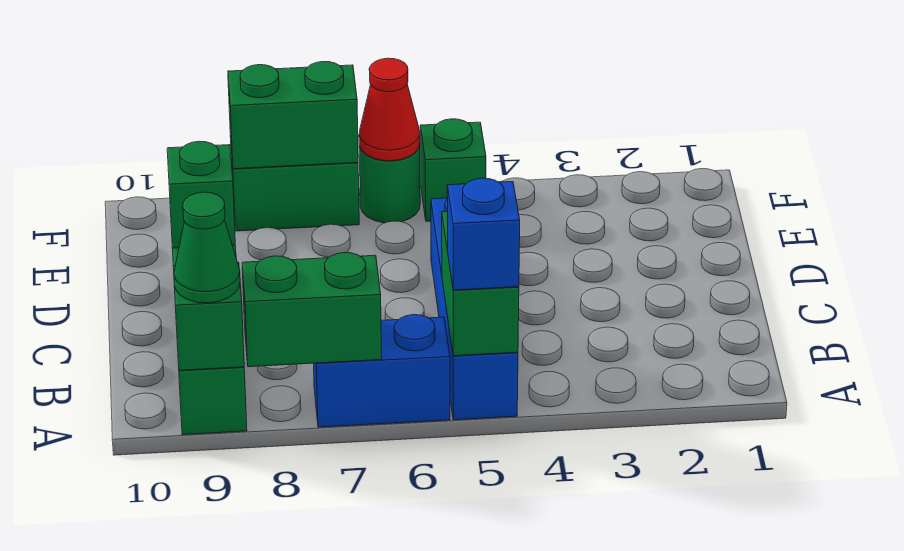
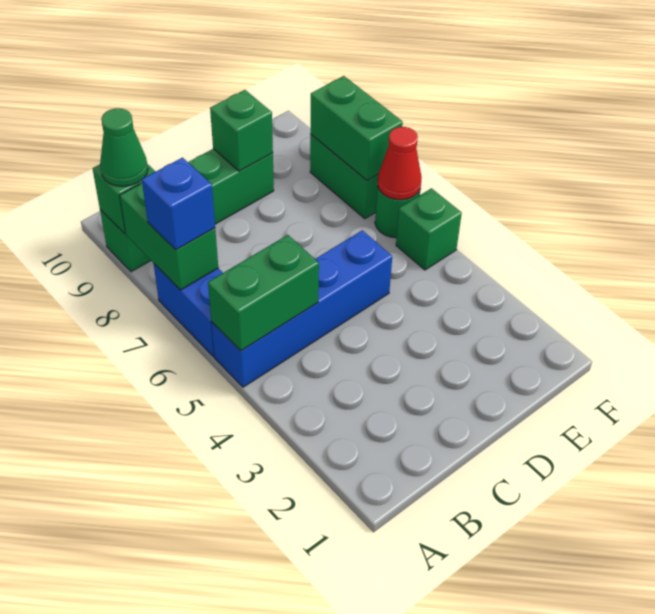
blue 1x1 brick [447,178,520,290] -> blue 1x1 brick moved to [142,158,215,250]

